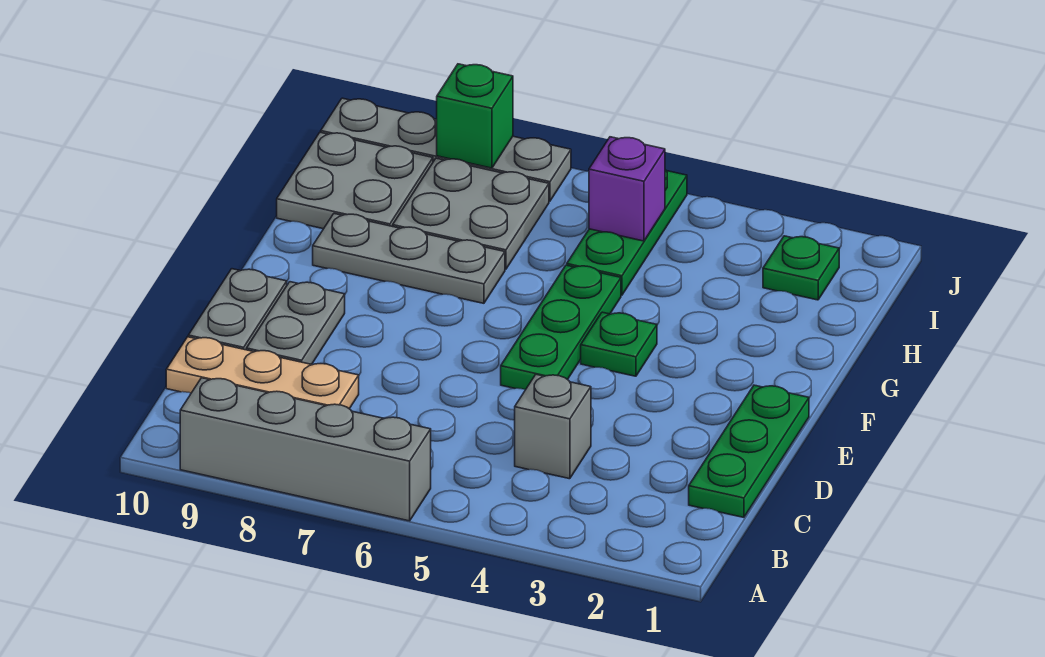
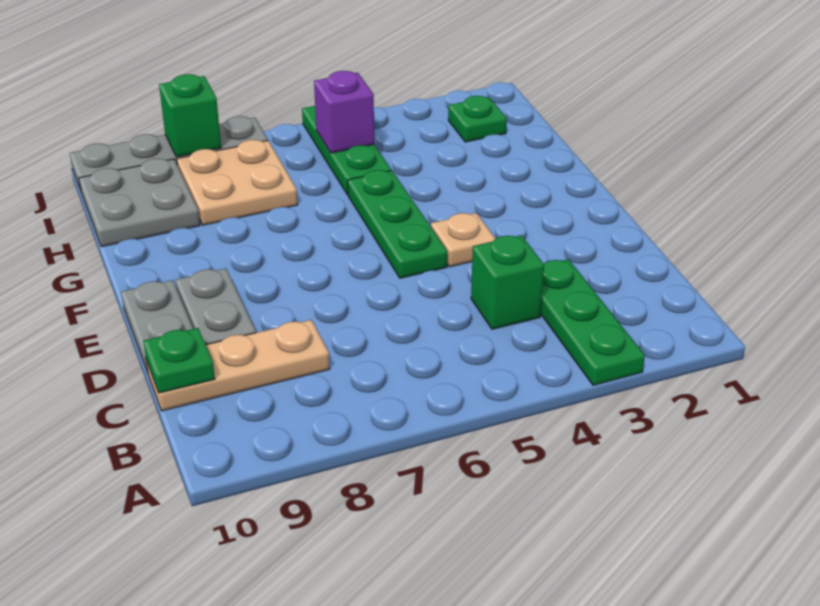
grey 1x4 brick [180,378,431,521] -> none
green 1x3 plate [689,385,809,517] -> green 1x3 plate moved to [541,259,645,385]
grey 1x1 brick [515,374,591,479] -> green 1x1 brick [471,235,544,329]
none -> tan 1x1 plate [431,213,496,267]
green 1x1 plate [581,312,657,376] -> green 1x1 plate moved to [143,328,215,393]
grey 1x3 plate [313,214,505,303] -> none
grey 2x2 plate [393,158,549,269] -> tan 2x2 plate [177,140,298,225]

